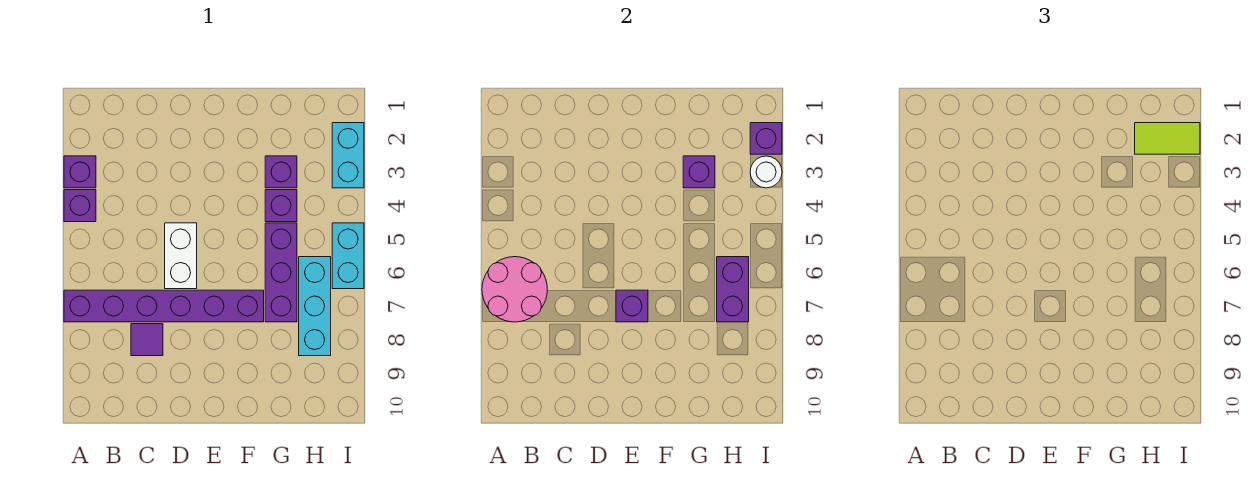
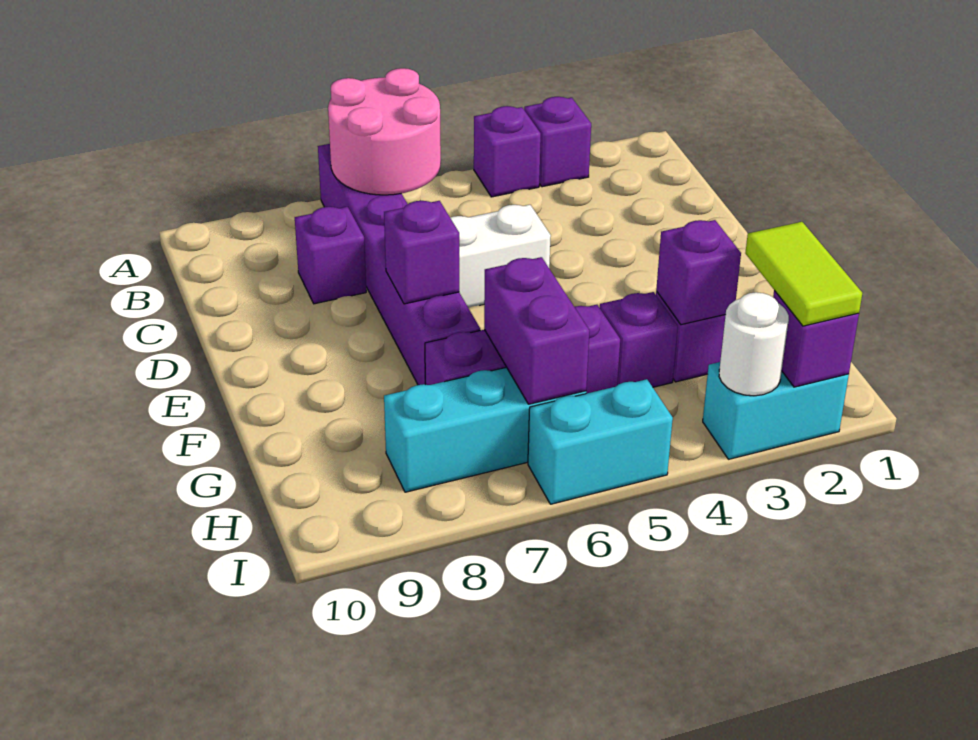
purple 1x1 tile [131,324,163,356] -> purple 1x1 brick [295,207,366,304]
purple 1x2 brick [717,257,749,322] -> purple 1x2 brick turned to [484,257,590,404]

